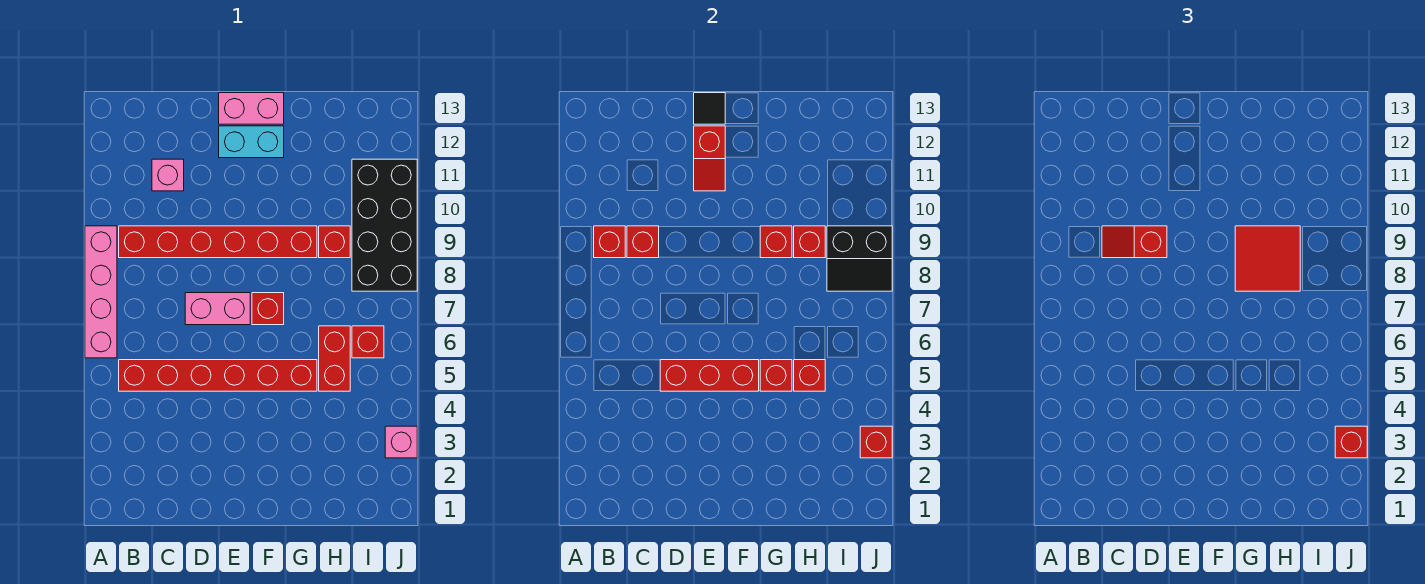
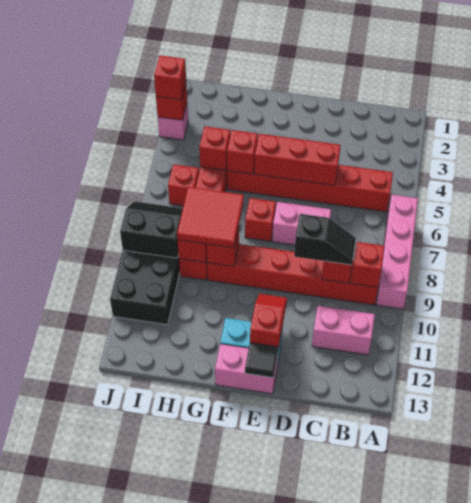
red 1x2 slope [1102,226,1167,258] -> black 1x2 slope [294,214,356,265]
pink 1x1 brick [152,159,184,191] -> pink 1x2 brick [312,306,375,355]

